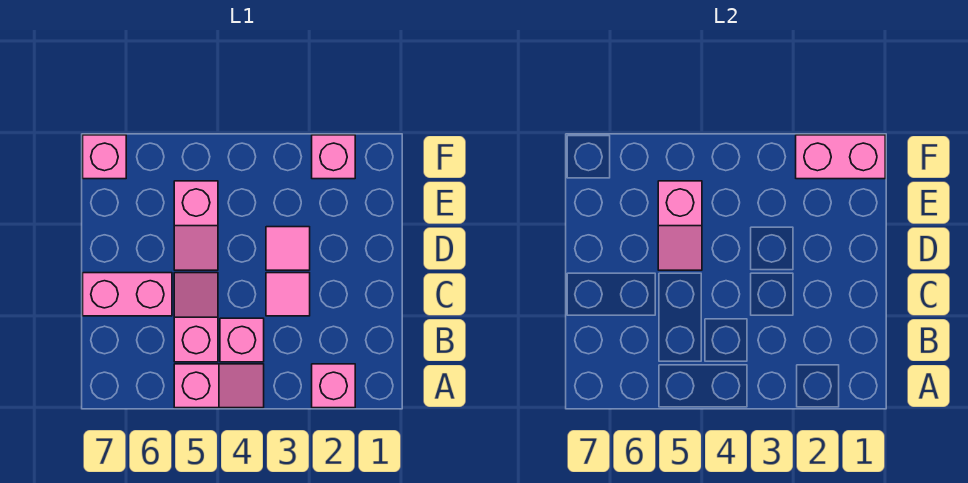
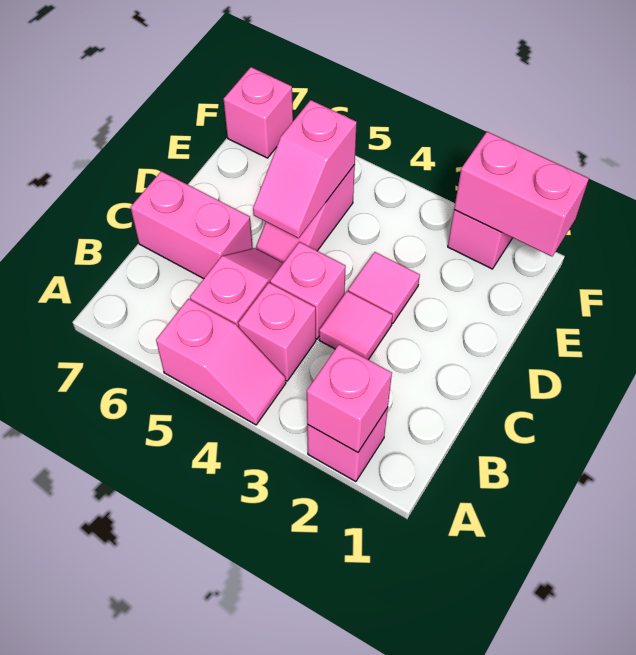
none -> pink 1x1 brick [307,344,392,452]
none -> pink 1x1 brick [270,242,346,339]

